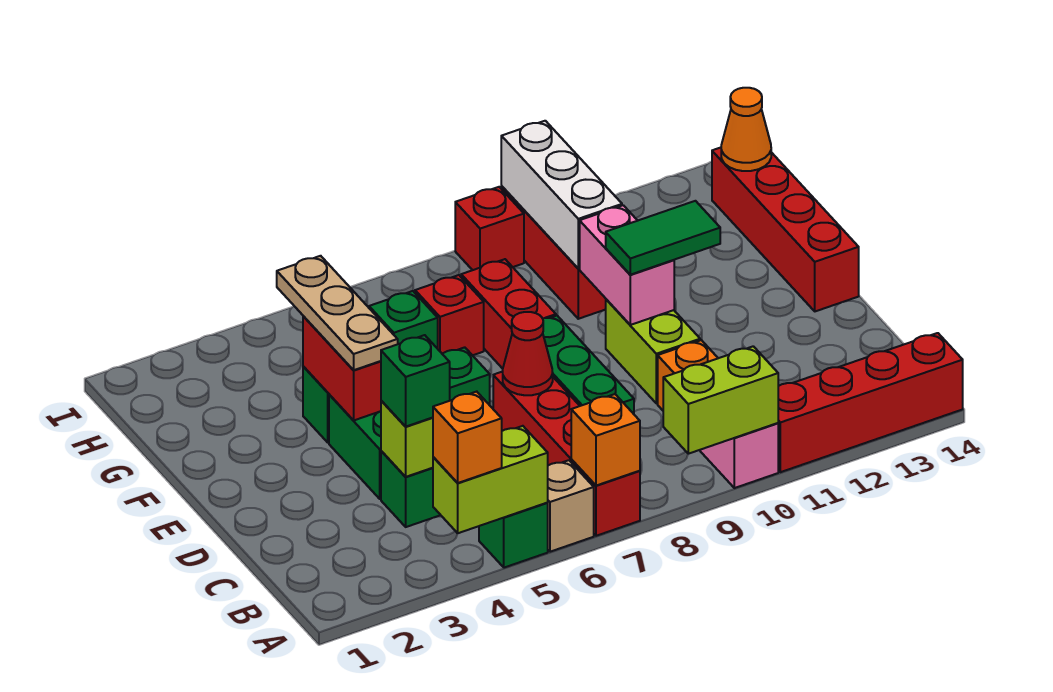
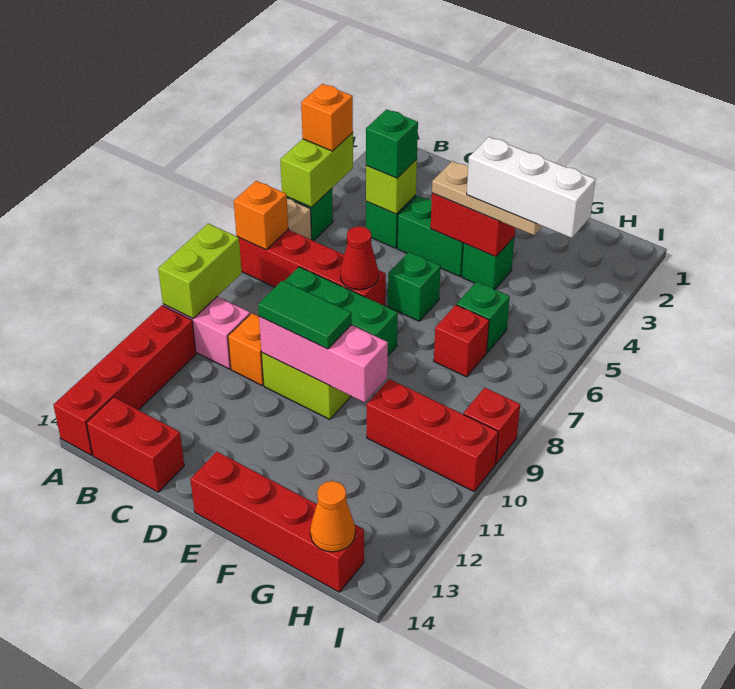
pink 1x2 brick [580,205,674,325] -> pink 1x3 brick [259,316,388,403]
green 1x2 tile [606,201,720,275] -> green 1x2 tile turned to [258,281,352,349]
red 1x2 brick [461,259,556,369] -> red 1x2 brick moved to [87,397,184,492]
white 1x3 brick [501,121,622,269] -> white 1x3 brick moved to [467,137,596,238]

